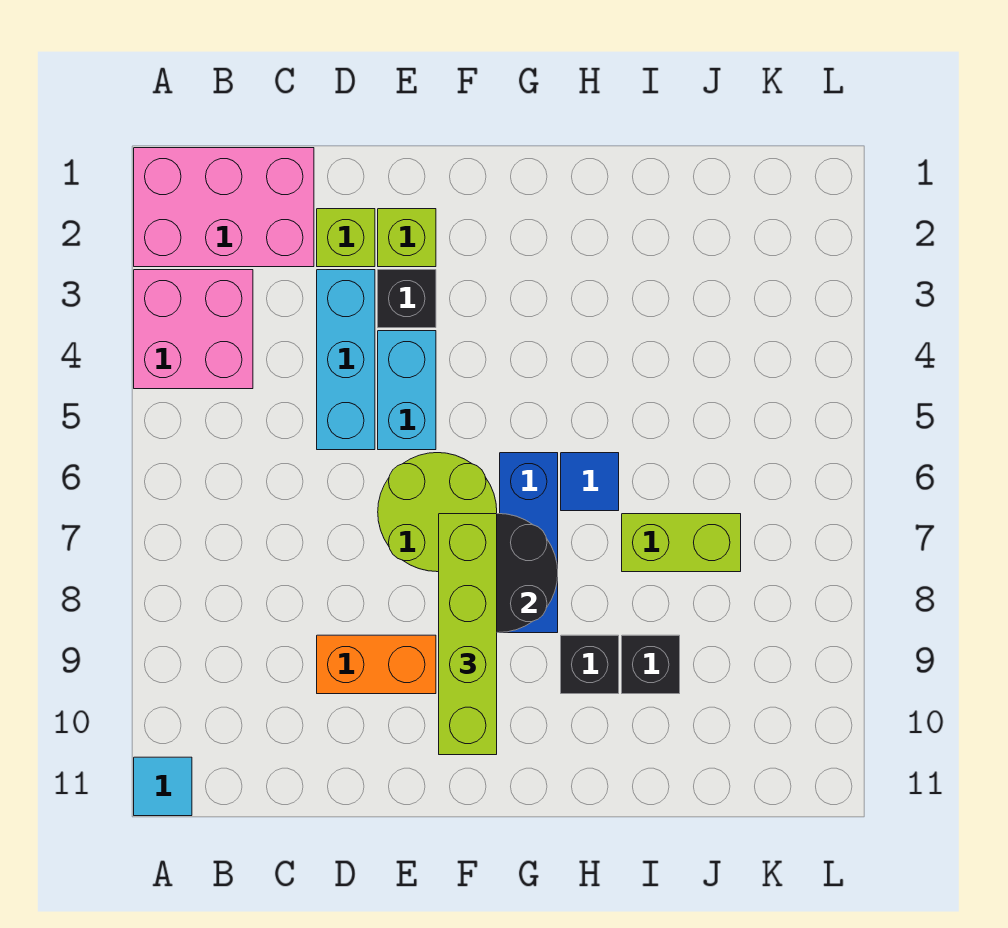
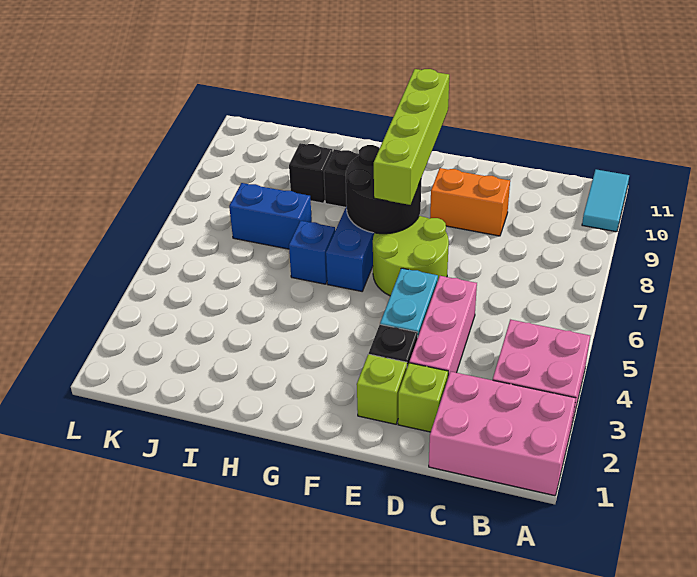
cyan 1x1 tile [134,757,192,816] -> cyan 1x2 tile [582,169,629,232]
cyan 1x3 brick [317,270,375,450] -> pink 1x3 brick [409,276,477,377]
blue 1x1 tile [561,453,619,511] -> blue 1x1 brick [289,221,335,284]
lime 1x2 brick [622,514,741,572] -> blue 1x2 brick [229,183,312,249]

